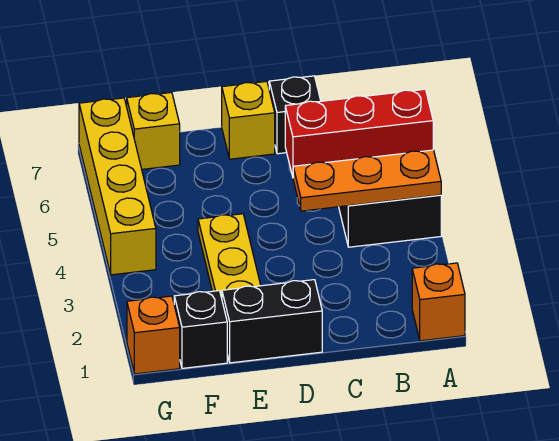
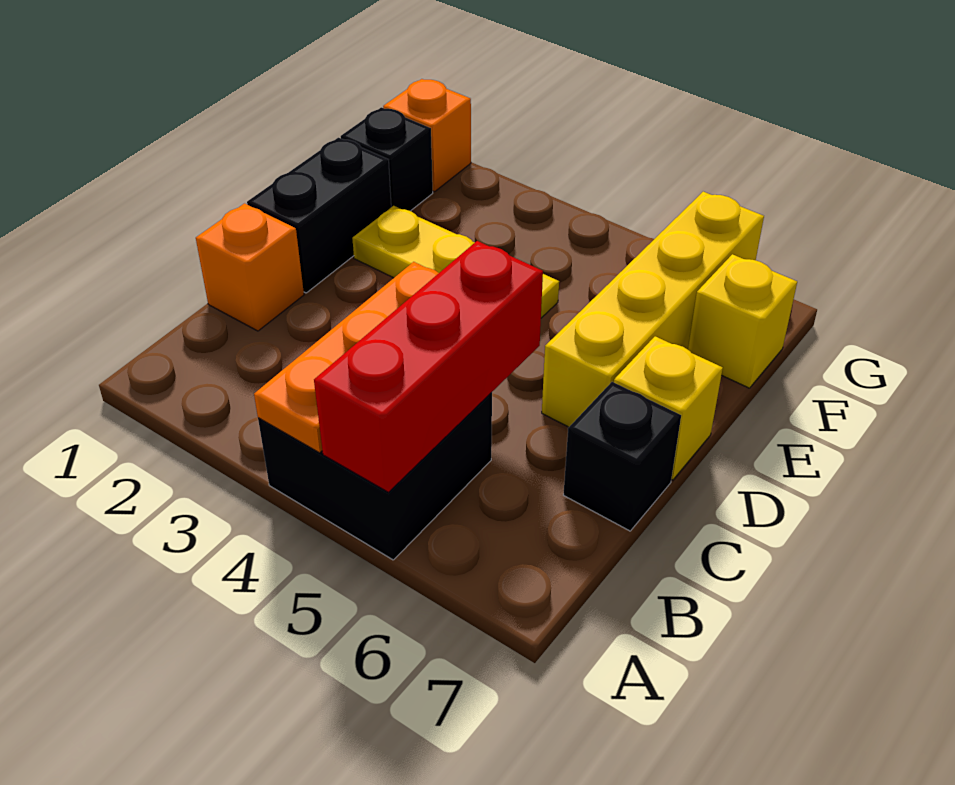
orange 1x1 brick [412,263,465,341] -> orange 1x1 brick moved to [196,203,304,331]
yellow 1x4 brick [79,98,156,275] -> yellow 1x4 brick turned to [542,192,764,427]

